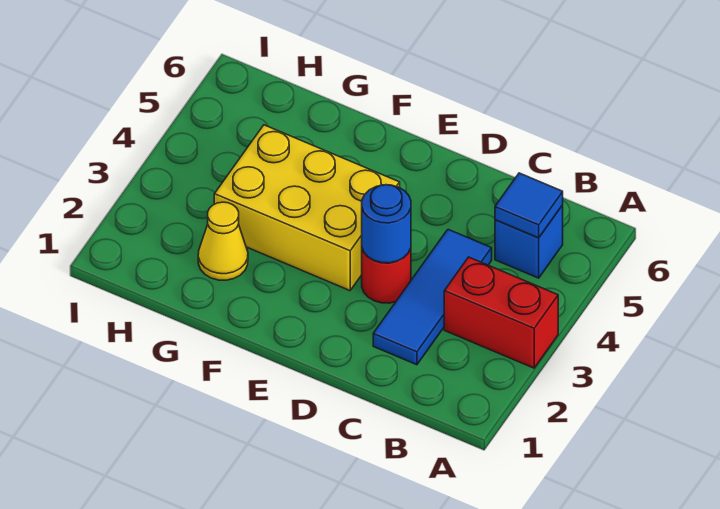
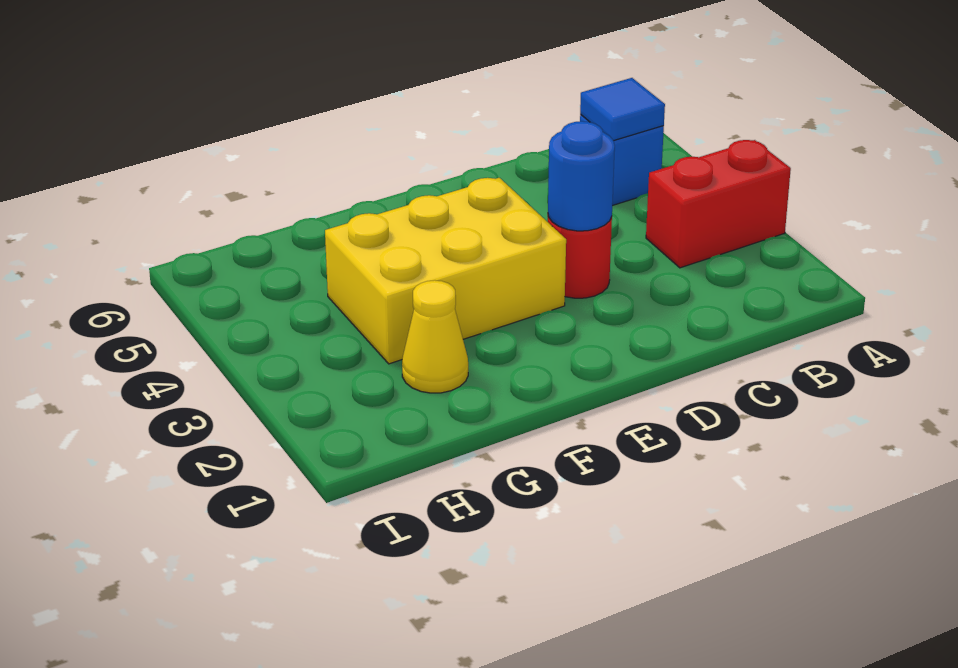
blue 1x3 tile [373,229,492,365] -> none

